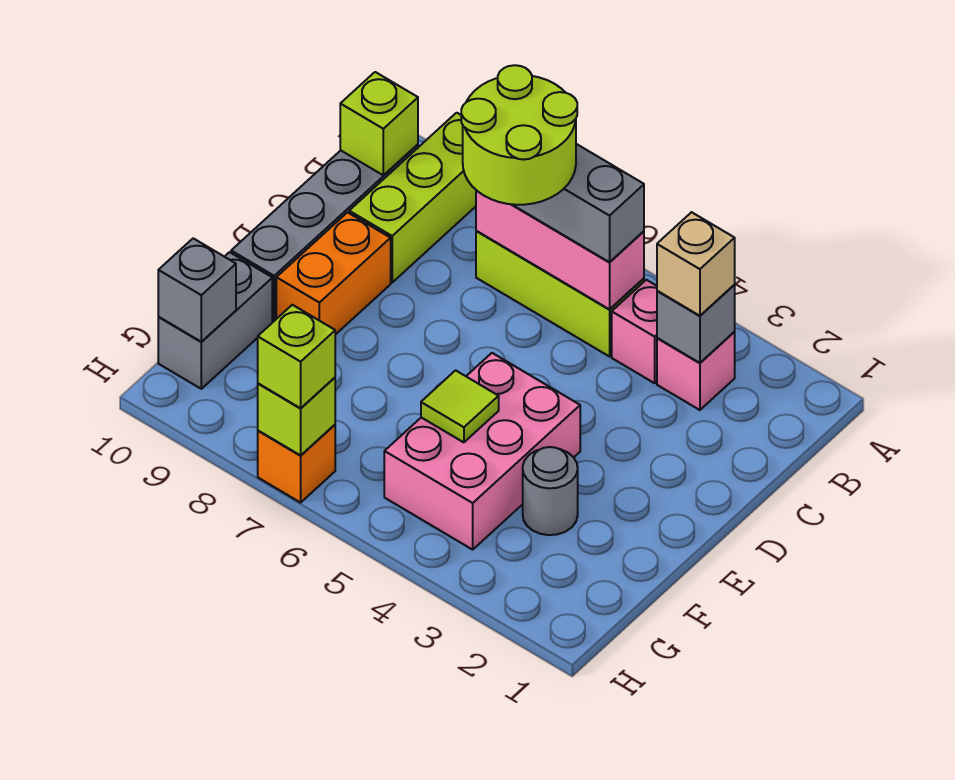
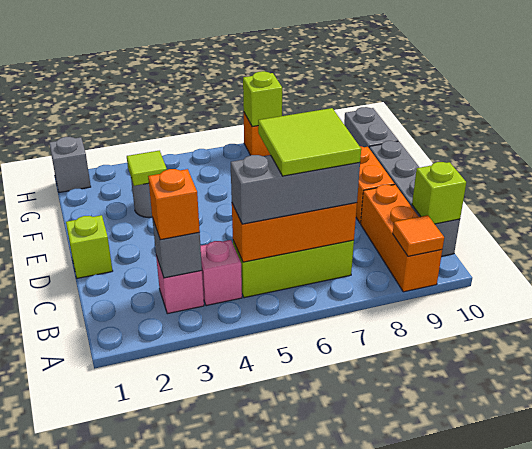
lime 1x3 brick [349,113,476,282] -> orange 1x3 brick [361,185,442,292]
none -> orange 1x1 tile [393,215,444,256]
tan 1x1 brick [657,212,735,316] -> orange 1x1 brick [148,169,200,240]
pink 1x3 brick [476,190,644,309] -> orange 1x3 brick [232,203,357,262]
lime 2x2 round brick [461,65,577,205] -> lime 2x2 tile [258,108,361,176]
pink 2x3 brick [384,353,580,550] -> none
lime 1x1 tile [421,370,499,442] -> lime 1x1 tile moved to [127,151,167,186]
grey 1x1 brick [158,238,236,342] -> grey 1x1 brick moved to [49,137,91,193]
lime 1x1 brick [258,305,335,408] -> lime 1x1 brick moved to [66,215,113,278]

